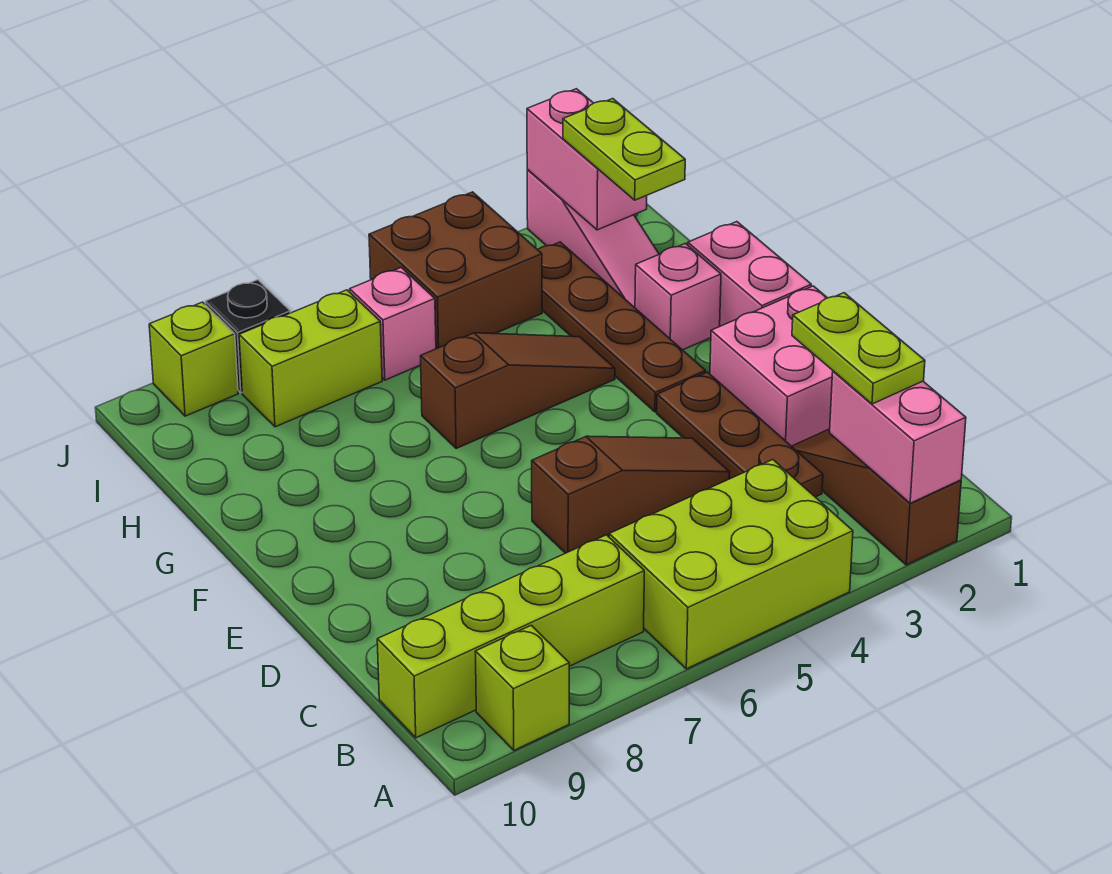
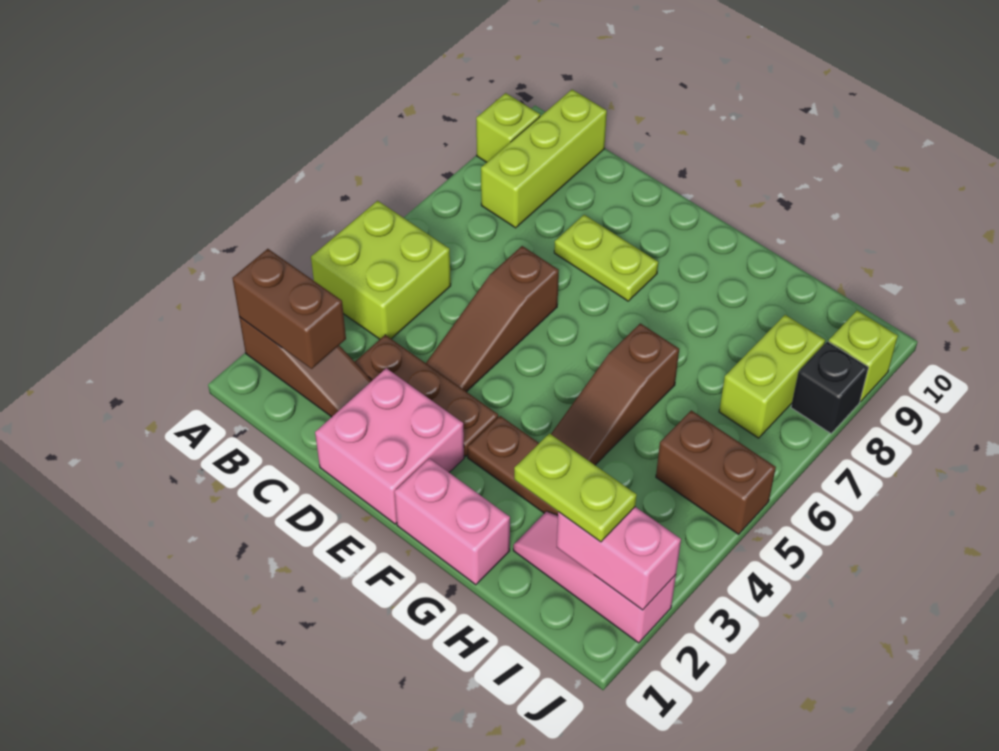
pink 1x2 brick [830,371,966,503] -> brown 1x2 brick [232,249,346,369]
lime 2x3 brick [609,460,853,669] -> lime 2x2 brick [311,201,451,339]
lime 1x2 plate [792,293,925,404] -> lime 1x2 plate moved to [554,215,658,301]
lime 1x4 brick [377,535,644,738] -> lime 1x3 brick [481,90,607,228]
pink 1x1 brick [635,243,721,350] -> none
brown 2x2 brick [369,192,542,349] -> brown 1x2 brick [656,410,776,534]
pink 1x1 brick [350,268,436,380] -> none

